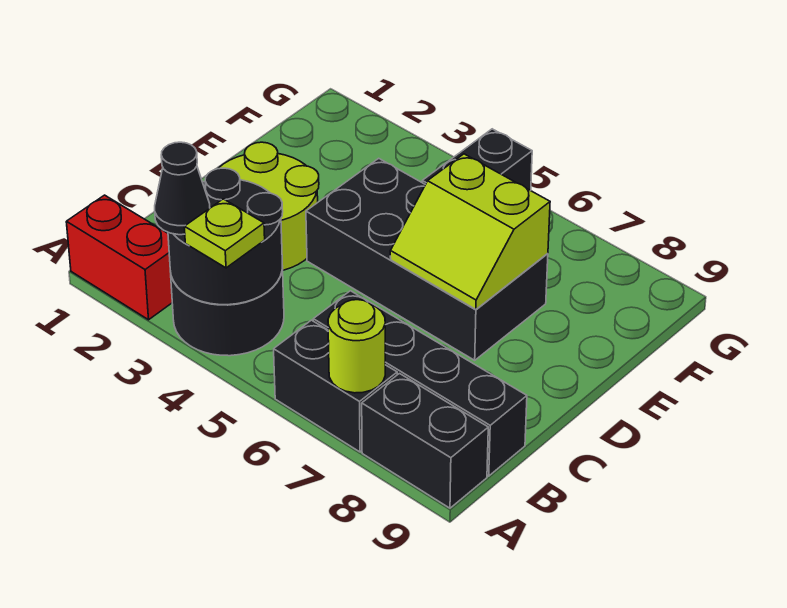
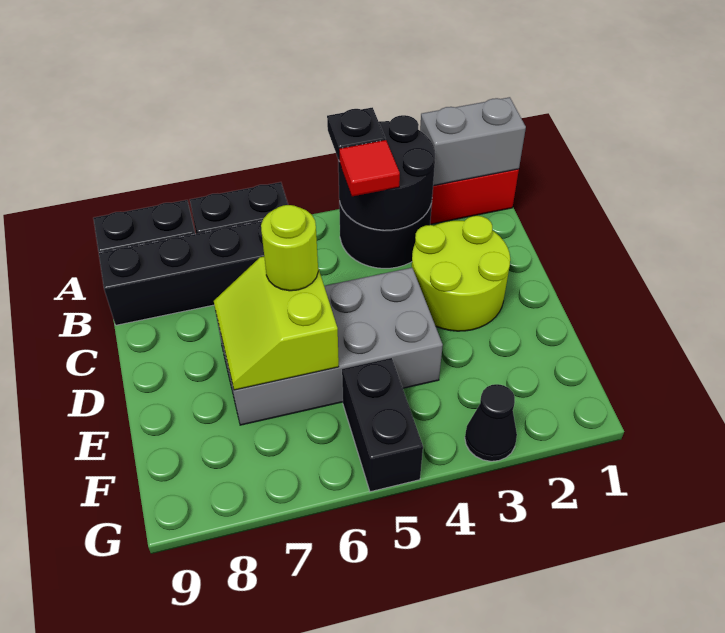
none -> grey 1x2 brick [420,97,526,186]
black 1x1 cone [155,142,210,235] -> black 1x1 cone moved to [465,384,517,461]
lime 1x1 plate [184,199,265,268] -> black 1x1 plate [327,107,386,162]
lime 1x1 round brick [328,300,385,393] -> lime 1x1 round brick moved to [261,205,318,291]
none -> red 1x1 tile [339,140,400,196]
black 2x4 brick [306,158,548,360] -> grey 2x4 brick [216,268,443,425]
lime 2x2 slope [390,154,550,309] -> lime 2x2 slope turned to [214,257,339,390]

